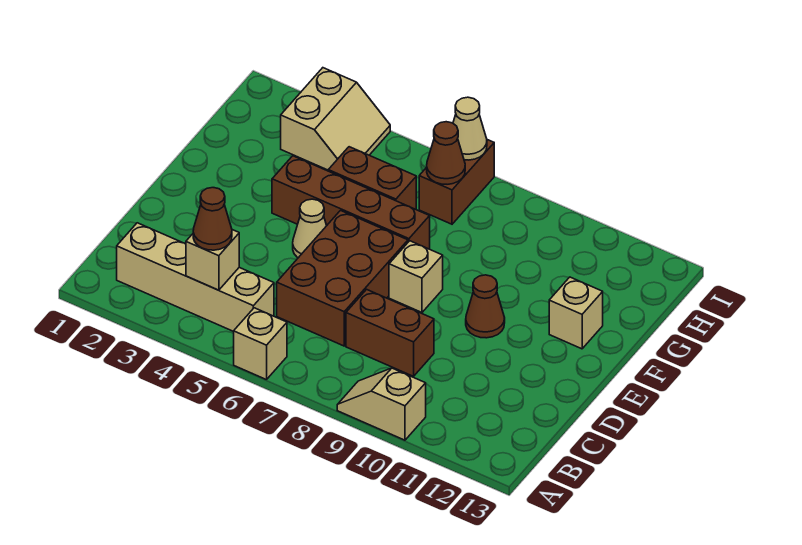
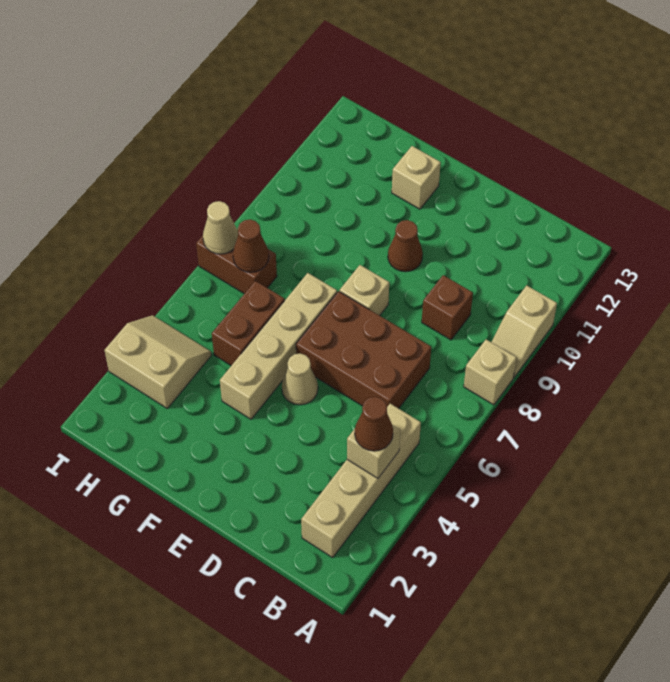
tan 1x1 brick [234,308,287,380] -> tan 1x1 brick moved to [464,340,517,405]
brown 1x2 brick [346,289,434,376] -> brown 1x1 brick [422,275,473,340]
brown 1x4 brick [272,156,430,249] -> tan 1x4 brick [220,273,337,419]

